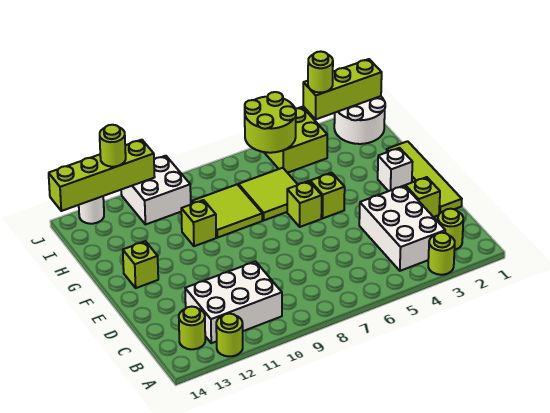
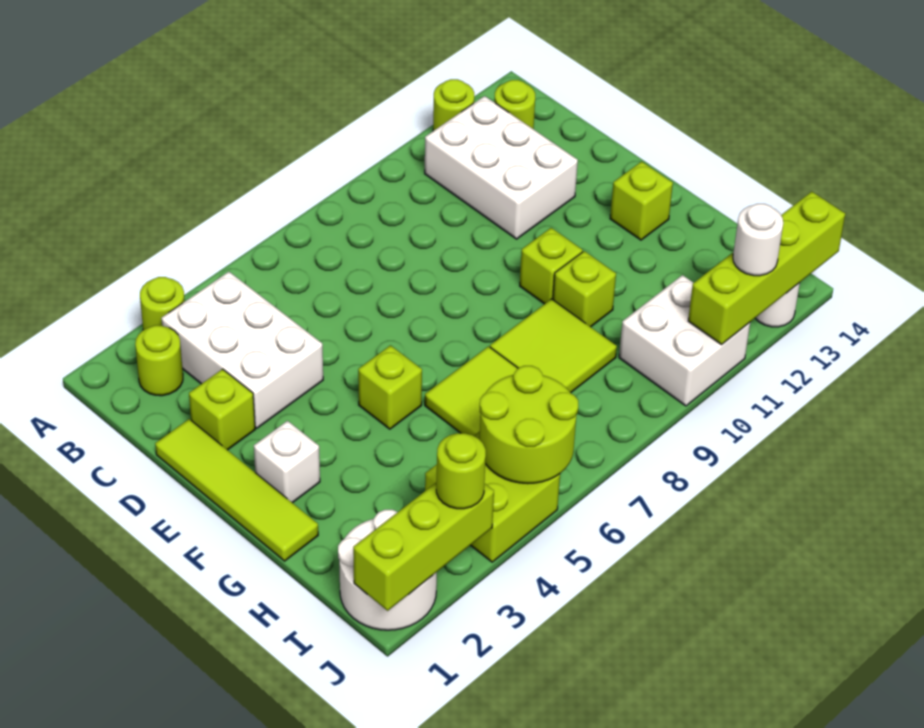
white 2x3 brick [185,261,282,343] -> white 2x3 brick turned to [425,96,578,239]
lime 1x1 brick [287,181,322,227] -> lime 1x1 brick moved to [520,228,583,304]
lime 1x1 round brick [100,125,126,167] -> white 1x1 round brick [733,204,783,276]

